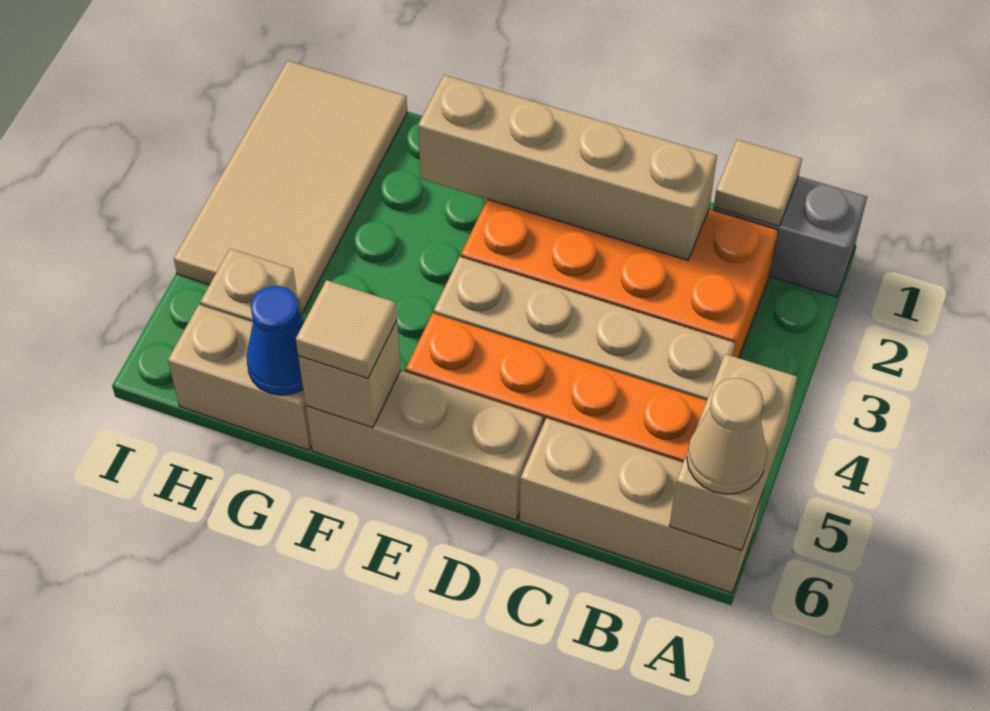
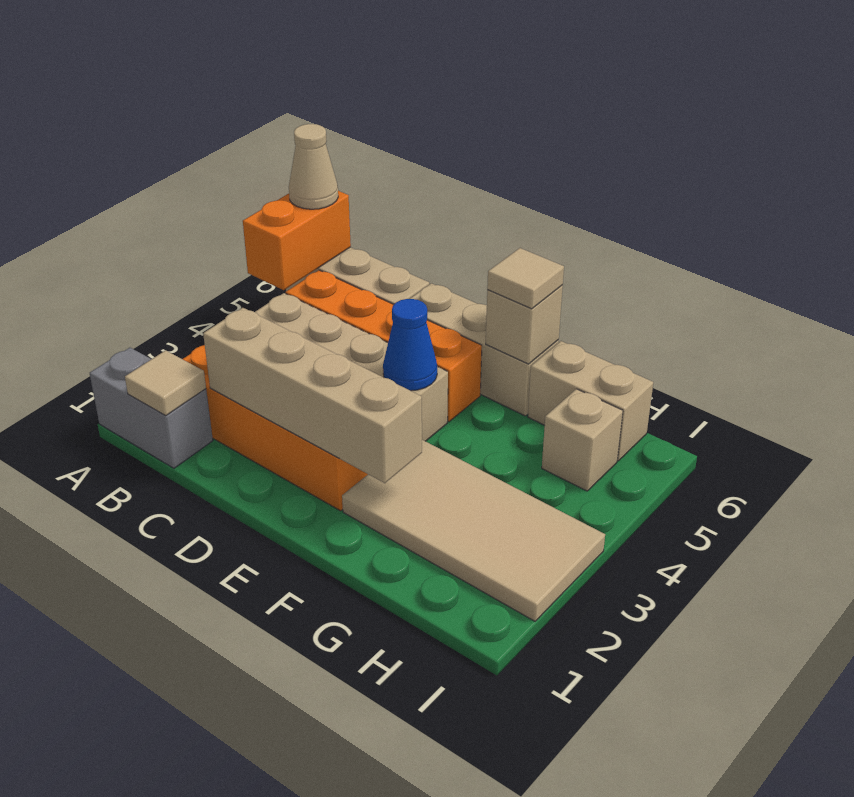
tan 1x2 brick [670,354,797,551] -> orange 1x2 brick [243,191,351,290]
blue 1x1 cone [247,286,304,395] -> blue 1x1 cone moved to [383,299,437,391]
tan 2x4 tile [174,61,407,314] -> tan 2x4 tile turned to [342,440,605,621]

